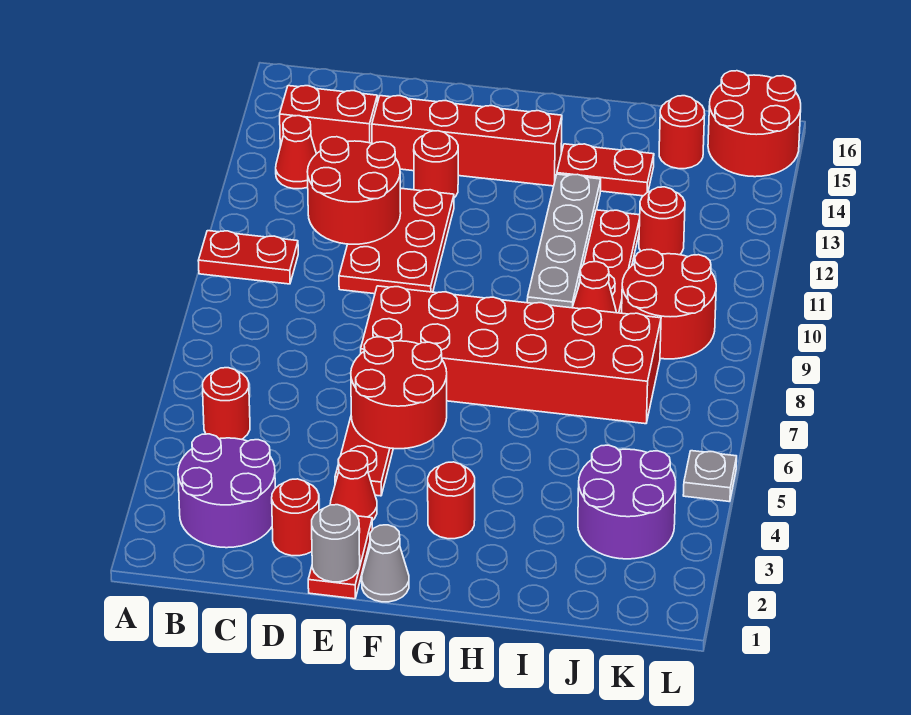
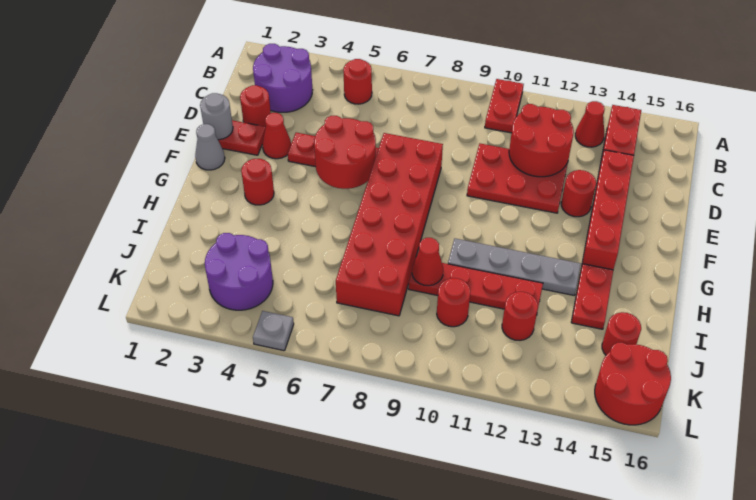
red 2x2 round brick [622,250,716,359] -> red 1x1 round brick [437,278,470,327]

